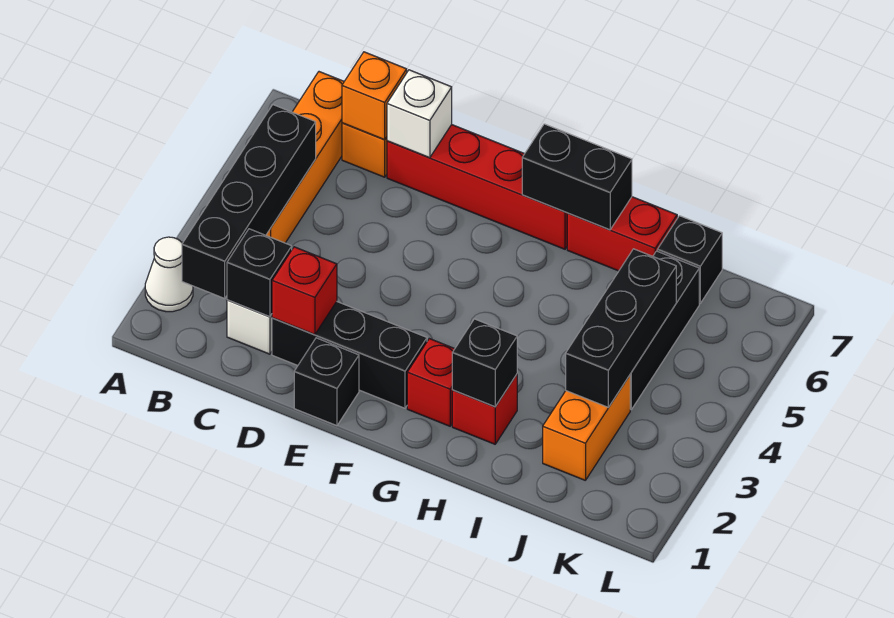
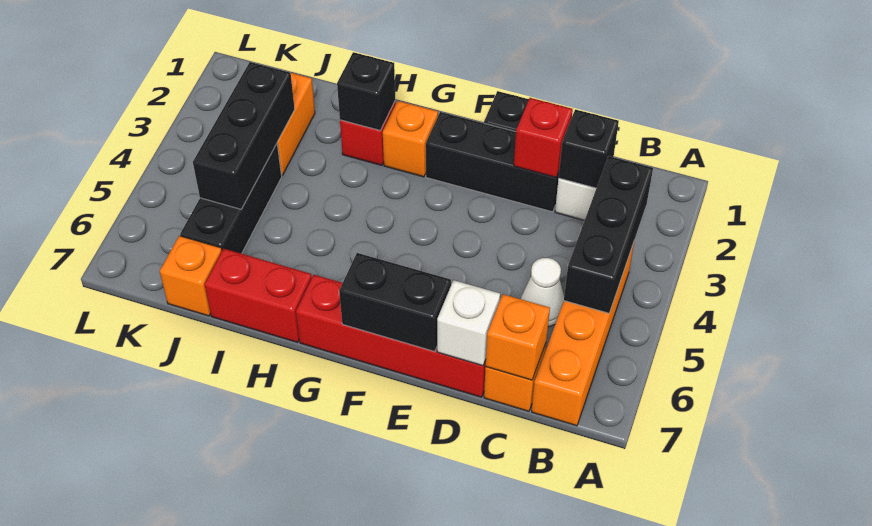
white 1x1 cone [145,237,193,312] -> white 1x1 cone moved to [521,258,564,327]
black 1x4 brick [182,105,316,298] -> black 1x3 brick [564,156,653,313]
red 1x1 brick [407,339,454,426] -> orange 1x1 brick [383,101,438,177]
black 1x2 brick [522,124,632,230] -> black 1x2 brick moved to [339,253,451,352]
black 1x1 brick [657,216,722,303] -> orange 1x1 brick [160,236,222,316]

